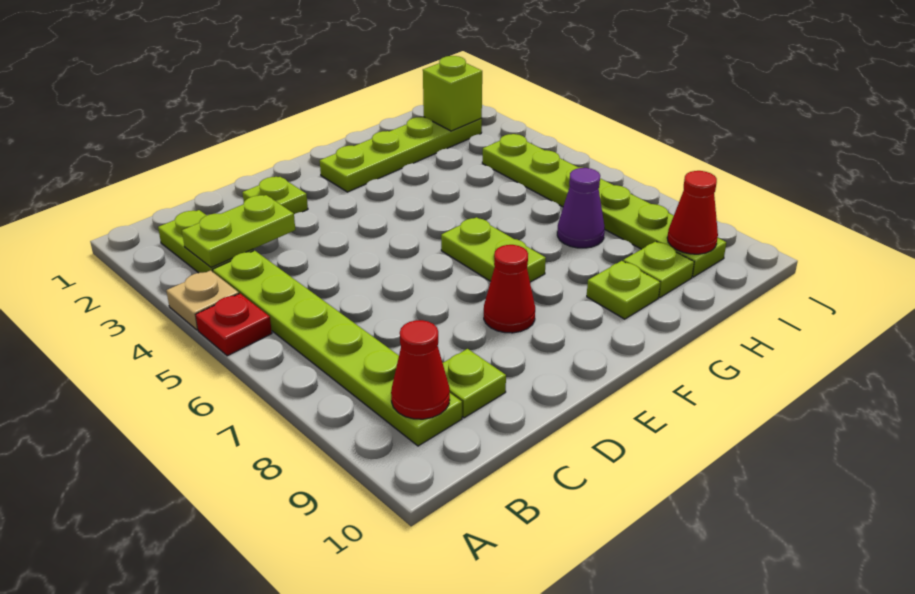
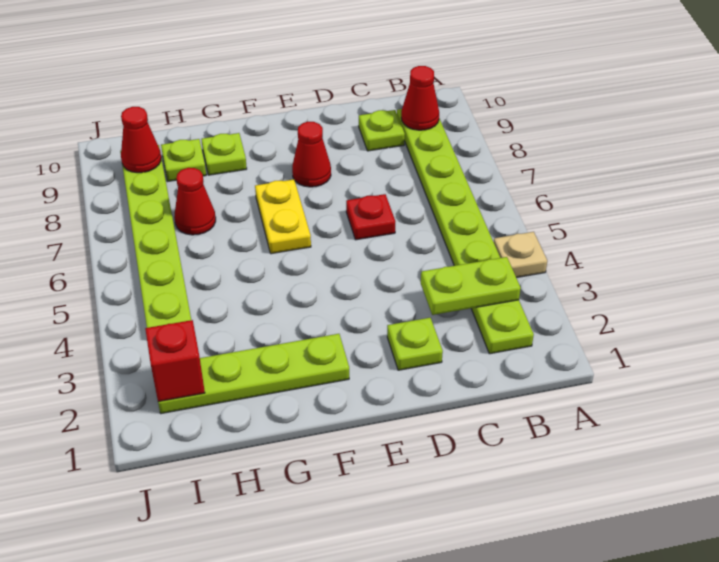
red 1x1 plate [196,294,272,356] -> red 1x1 plate moved to [346,194,395,240]
lime 1x2 plate [441,217,546,282] -> yellow 1x2 plate [255,179,311,254]
purple 1x1 cone [557,168,605,248] -> red 1x1 cone [174,168,216,235]
lime 1x1 brick [423,56,482,131] -> red 1x1 brick [145,320,205,402]

